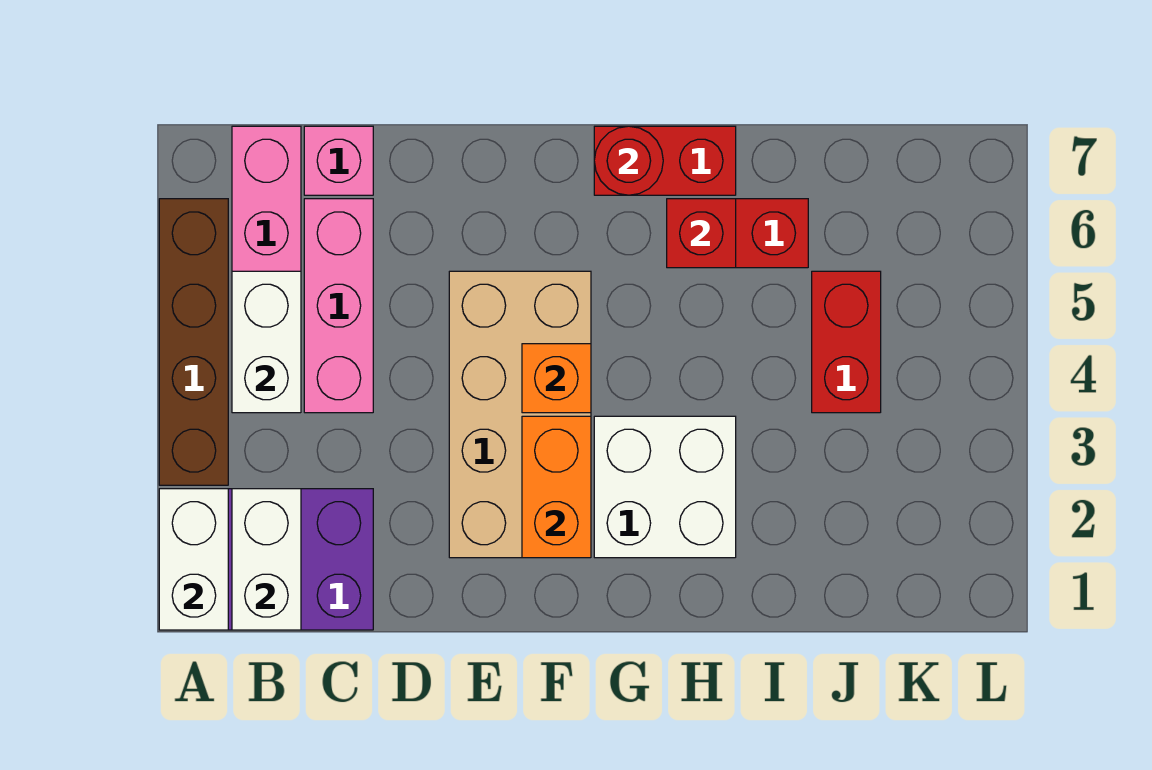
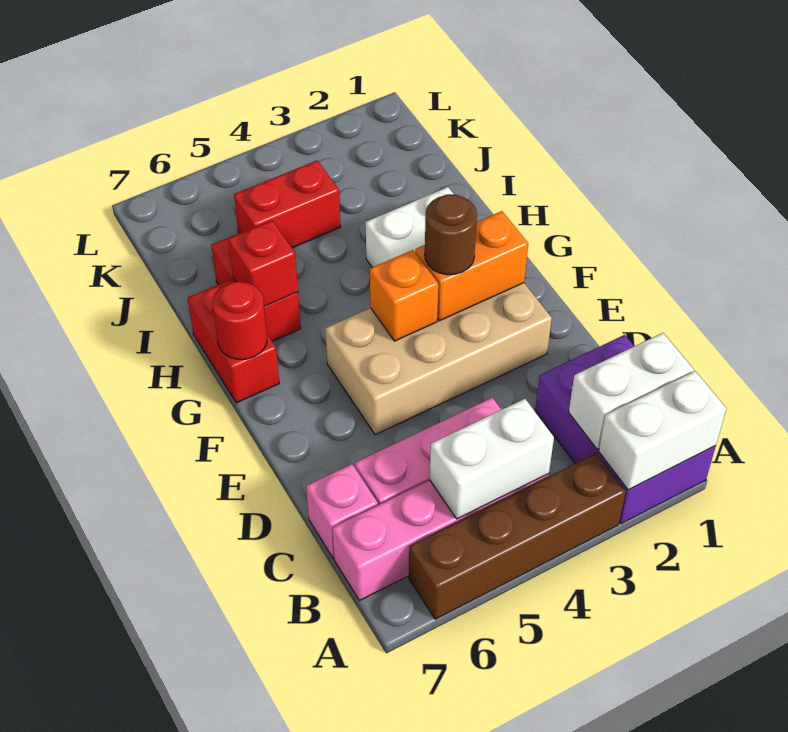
none -> brown 1x1 round brick [425,194,477,275]

